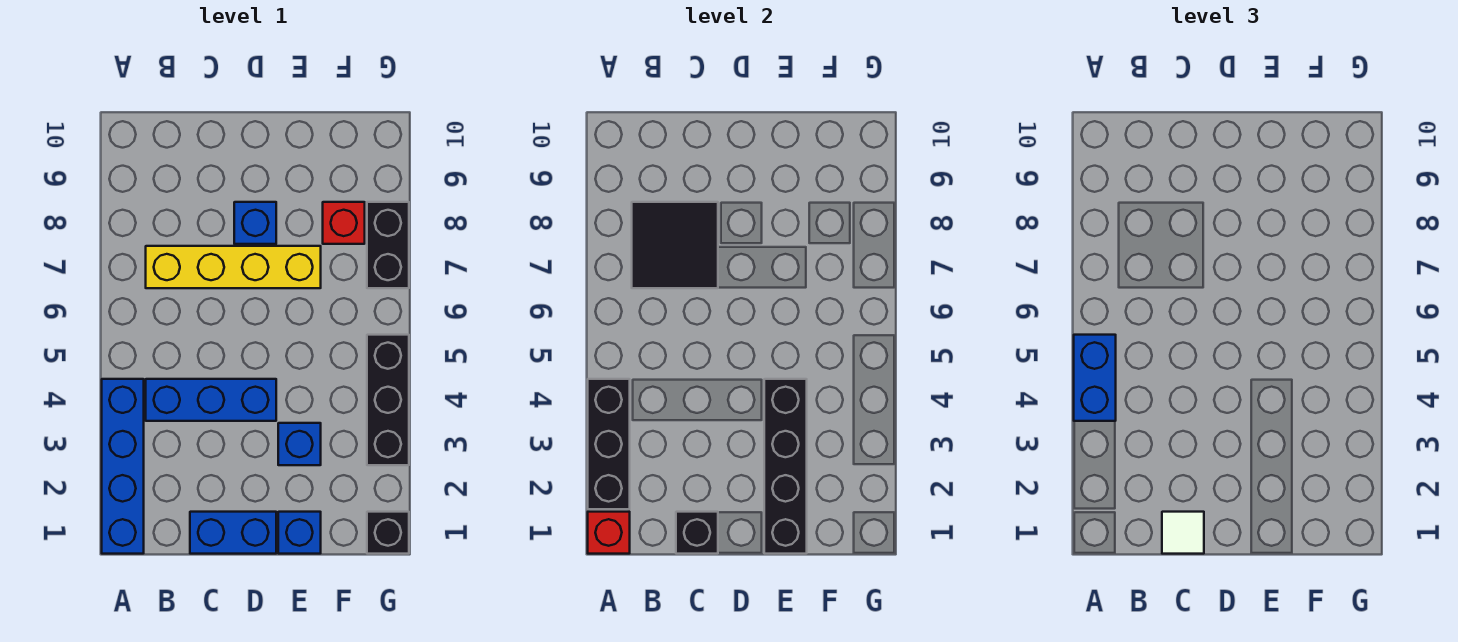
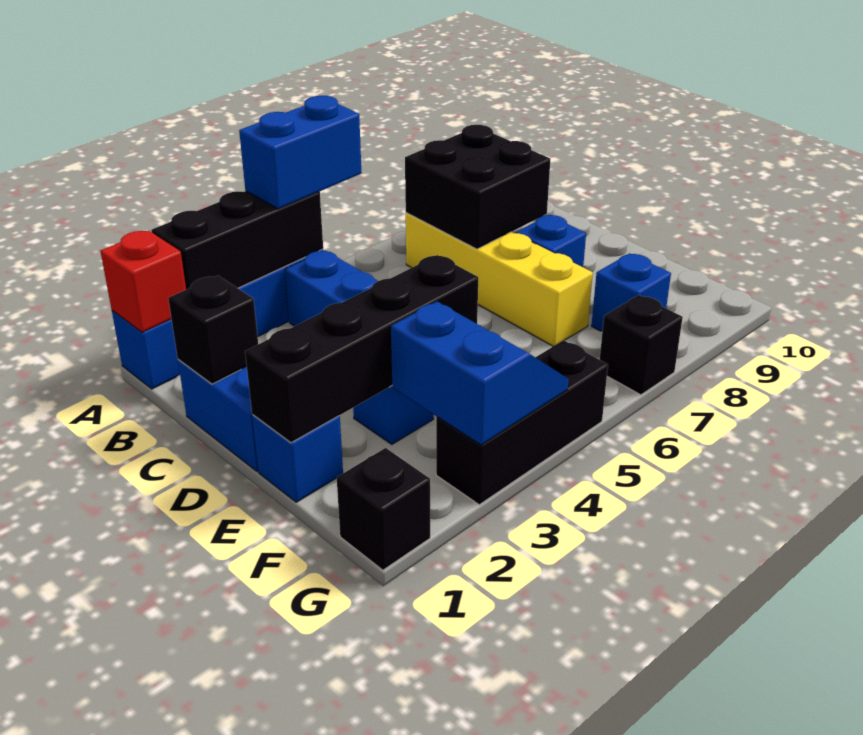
black 2x2 tile [632,202,718,288] -> black 2x2 brick [405,125,550,249]
white 1x1 tile [1162,512,1204,554] -> none
none -> blue 2x2 slope [391,301,569,445]
red 1x1 brick [323,202,365,244] -> blue 1x1 brick [591,253,671,332]
black 1x2 brick [367,202,409,288] -> black 1x1 brick [600,295,683,395]

